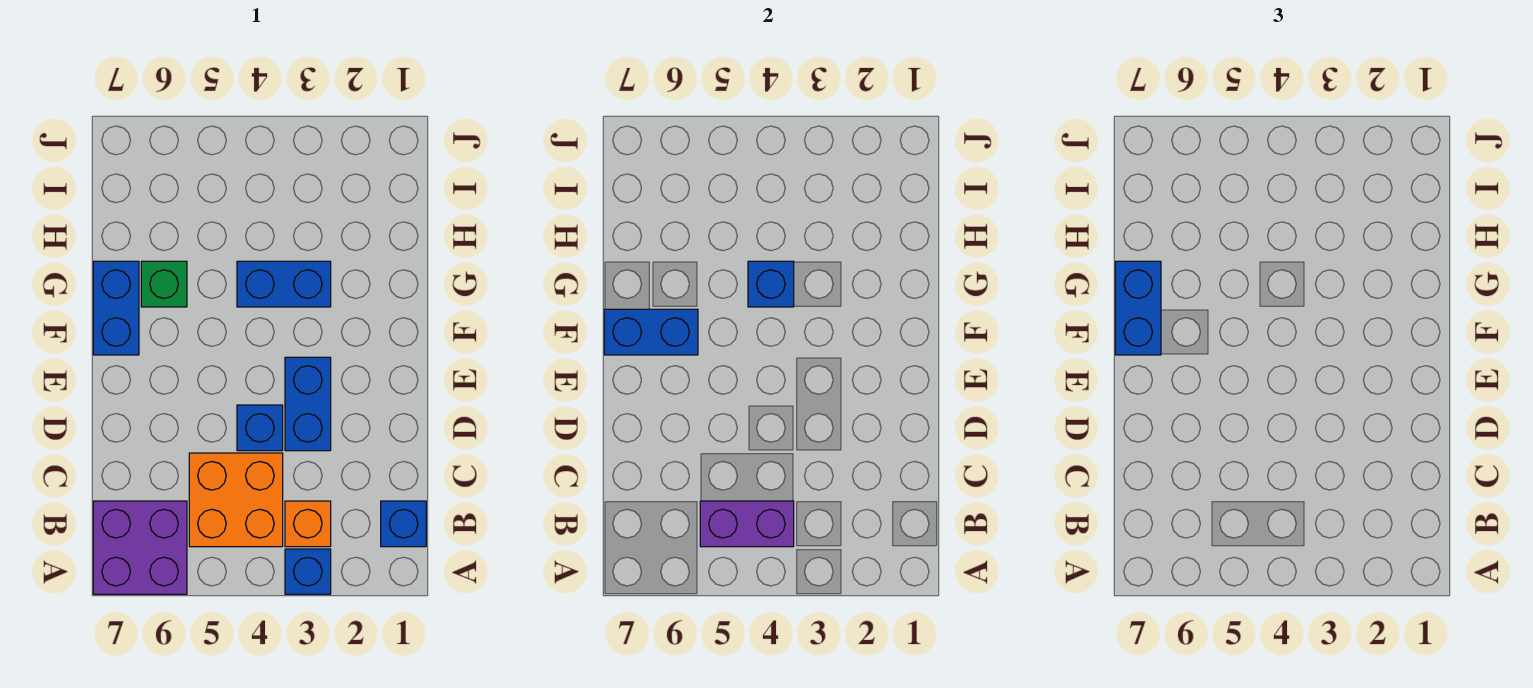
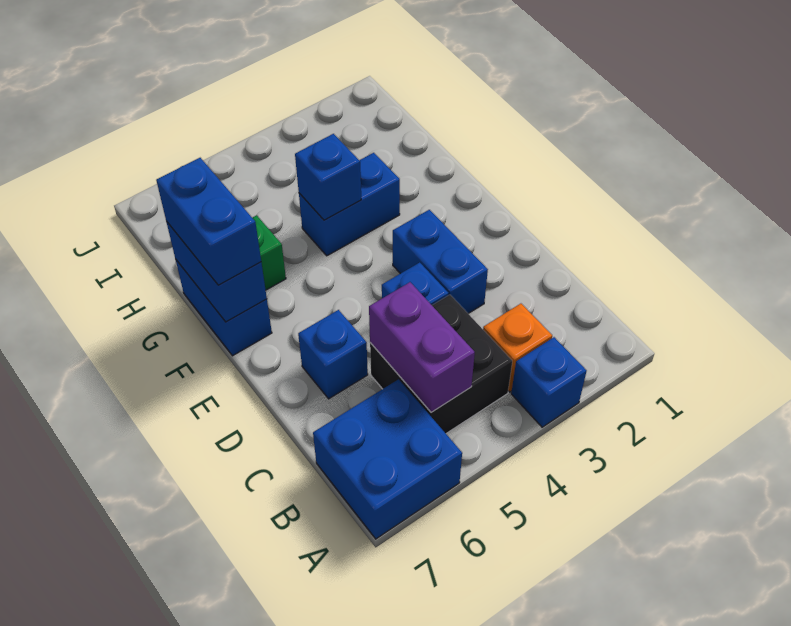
purple 2x2 brick [93,501,187,594] -> blue 2x2 brick [313,379,462,539]
blue 1x1 brick [381,501,426,547] -> blue 1x1 brick moved to [298,310,368,399]
orange 2x2 brick [189,453,283,547] -> black 2x2 brick [370,295,512,433]
purple 1x2 brick [700,501,794,547] -> purple 1x2 brick turned to [369,282,475,412]
blue 1x2 brick [604,309,698,355] -> blue 1x2 brick turned to [166,221,267,322]

